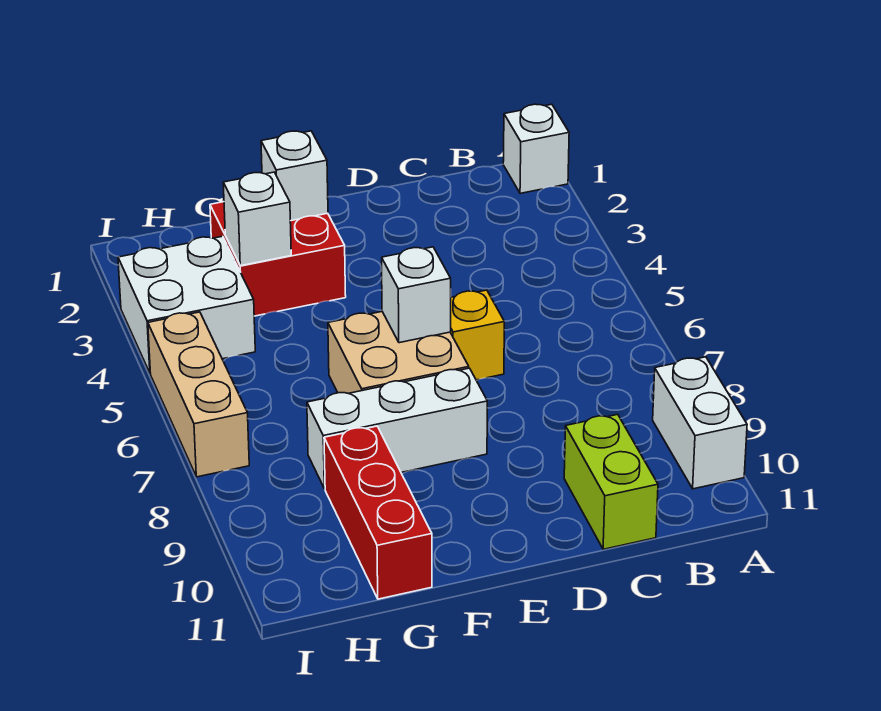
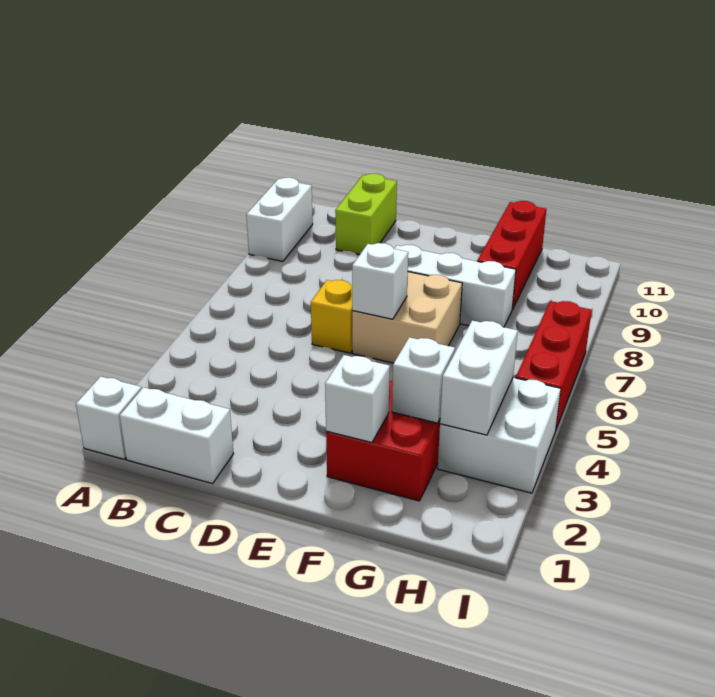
none -> white 1x2 brick [120,387,234,484]
none -> white 1x2 brick [440,320,518,435]
tan 1x3 brick [148,312,249,477] -> red 1x3 brick [516,301,592,431]

